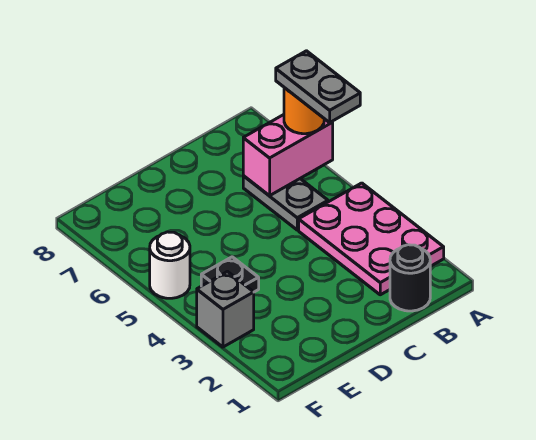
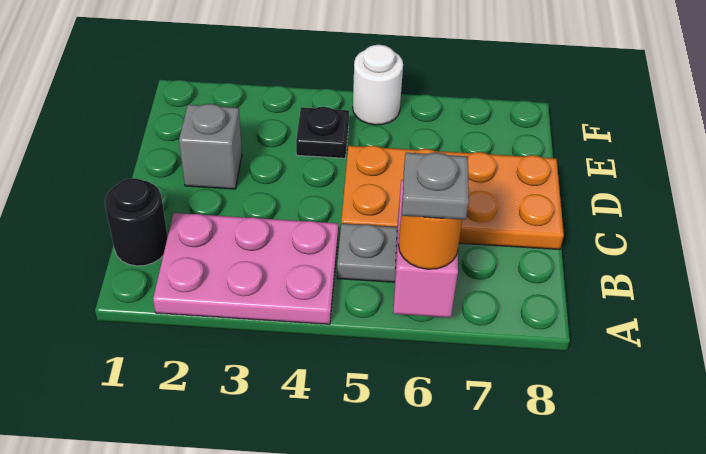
grey 1x2 plate [276,51,360,122] -> grey 1x1 plate [402,152,469,220]
none -> orange 2x4 plate [341,146,564,250]
grey 1x1 brick [197,272,254,347] -> grey 1x1 brick moved to [179,104,242,189]

